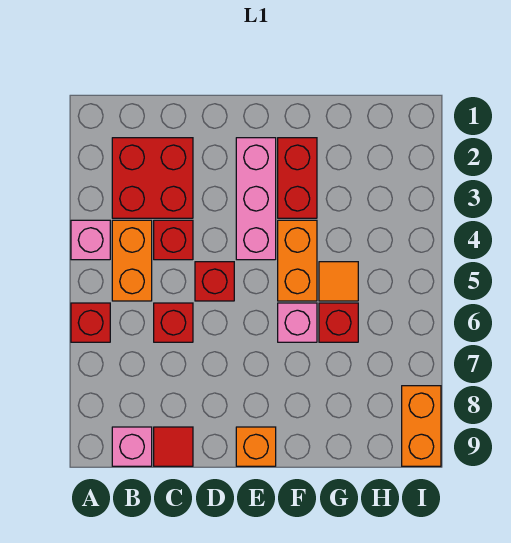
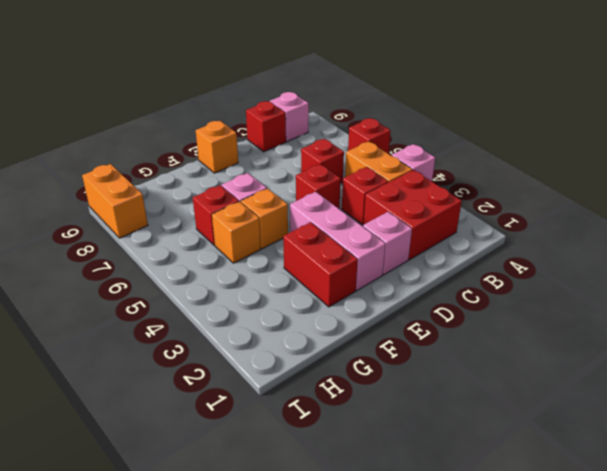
red 1x1 tile [154,427,193,466] -> red 1x1 brick [246,101,286,152]
none -> pink 1x1 brick [363,212,412,275]
orange 1x2 brick [278,220,317,301] -> orange 1x1 brick [241,188,288,249]
orange 1x1 tile [319,262,358,301] -> orange 1x1 brick [212,202,261,263]

